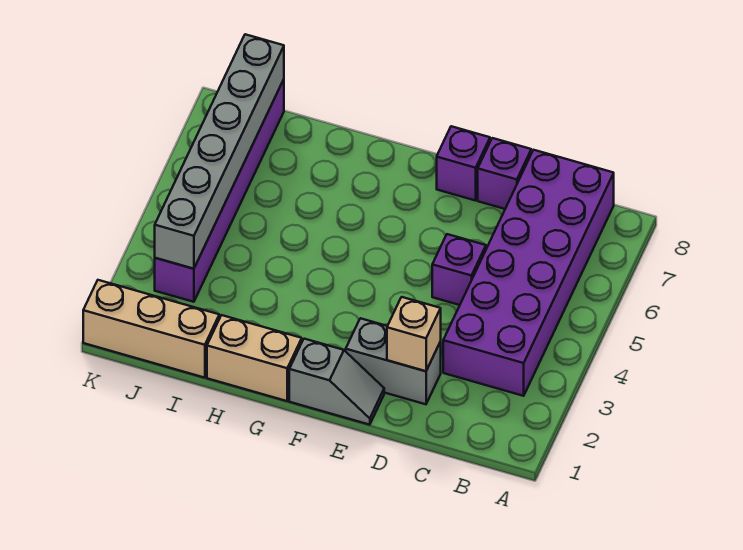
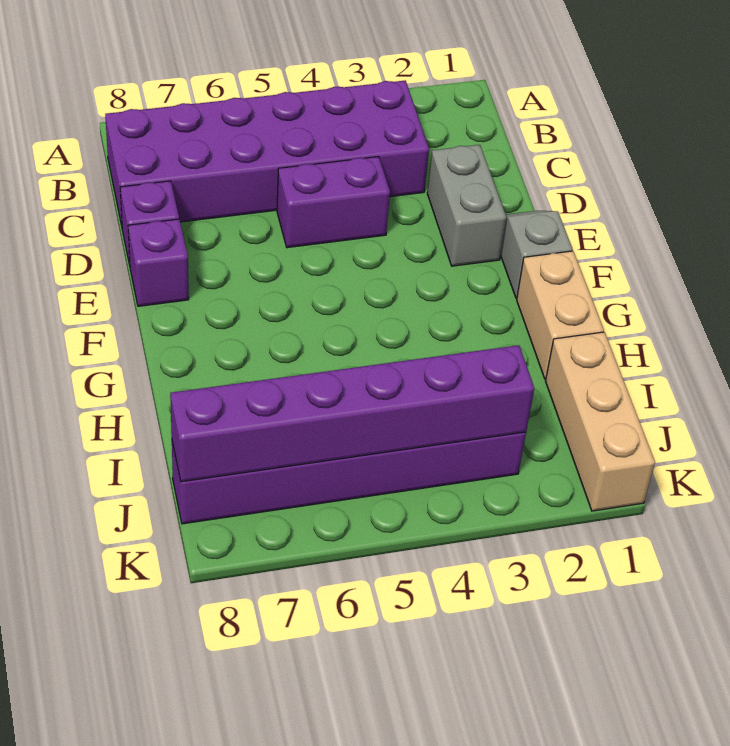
tan 1x1 brick [387,297,441,371] -> none
purple 1x1 brick [432,234,486,305] -> purple 1x2 brick [277,157,390,248]
grey 1x6 brick [155,34,284,269] -> purple 1x6 brick [170,345,534,482]

